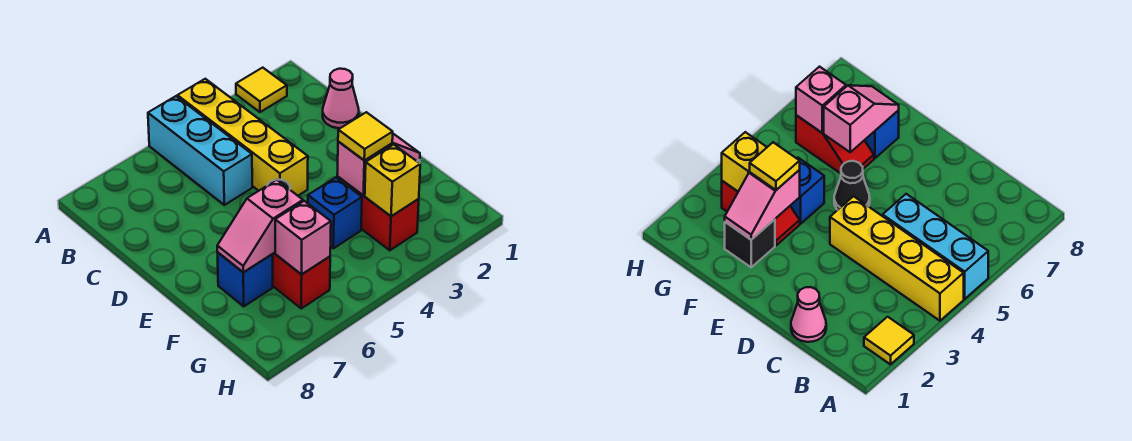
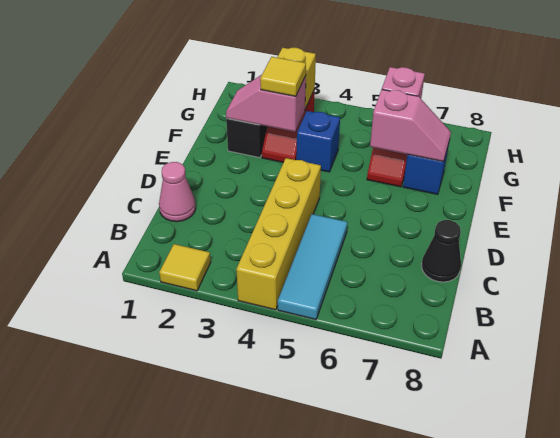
cyan 1x3 brick [148,96,252,205] -> cyan 1x3 tile [278,214,348,320]
black 1x1 cone [834,161,870,210] -> black 1x1 cone moved to [422,220,461,282]

